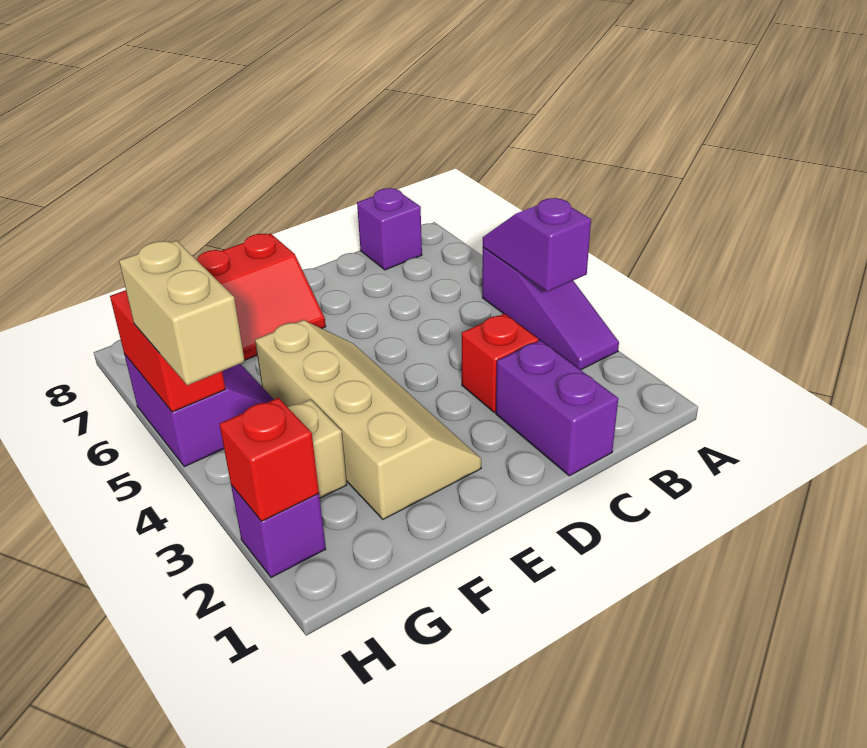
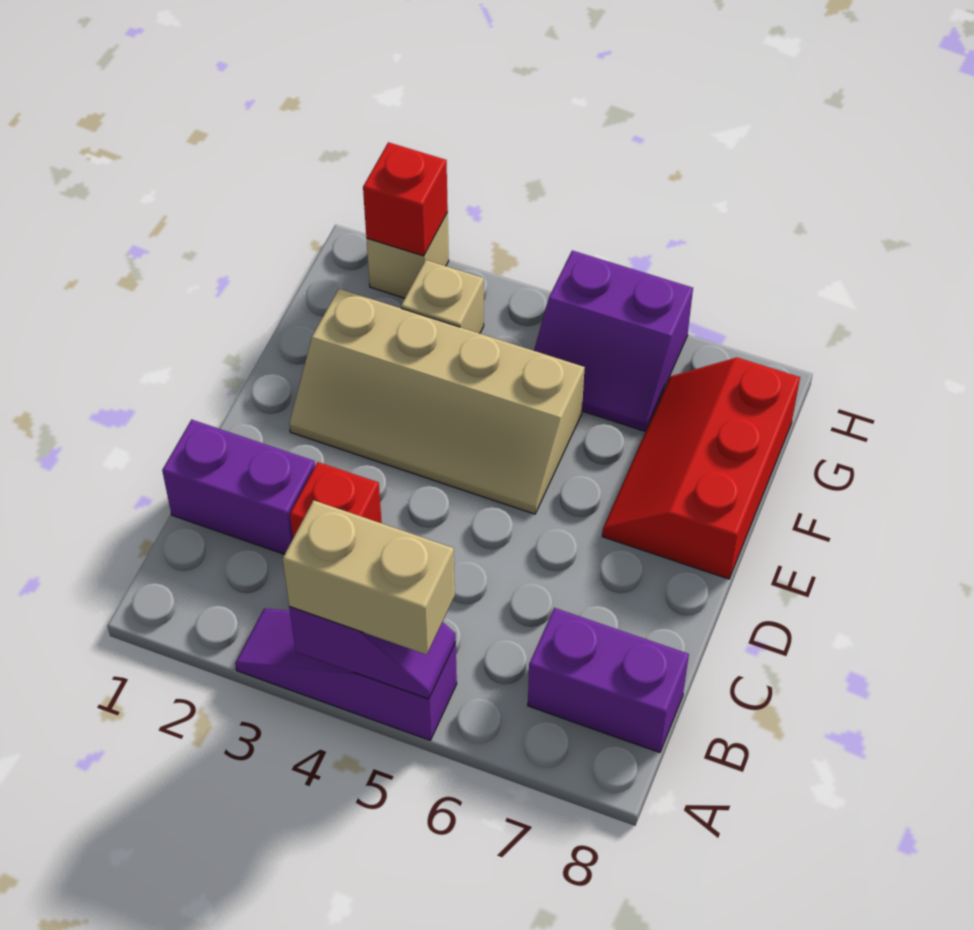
purple 1x1 brick [357,188,422,270] -> purple 1x2 brick [528,608,689,753]
purple 1x1 brick [231,485,326,578] -> tan 1x1 brick [366,213,449,298]
tan 1x2 brick [119,240,245,385] -> tan 1x2 brick moved to [283,500,455,655]
red 1x2 brick [110,290,225,412] -> none

